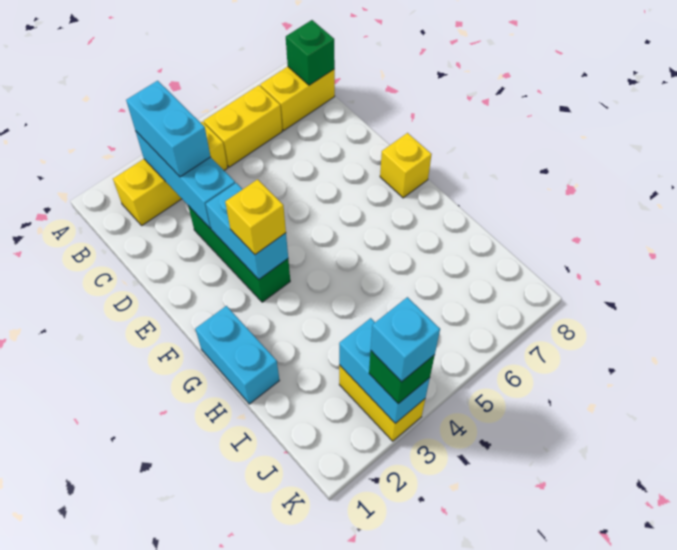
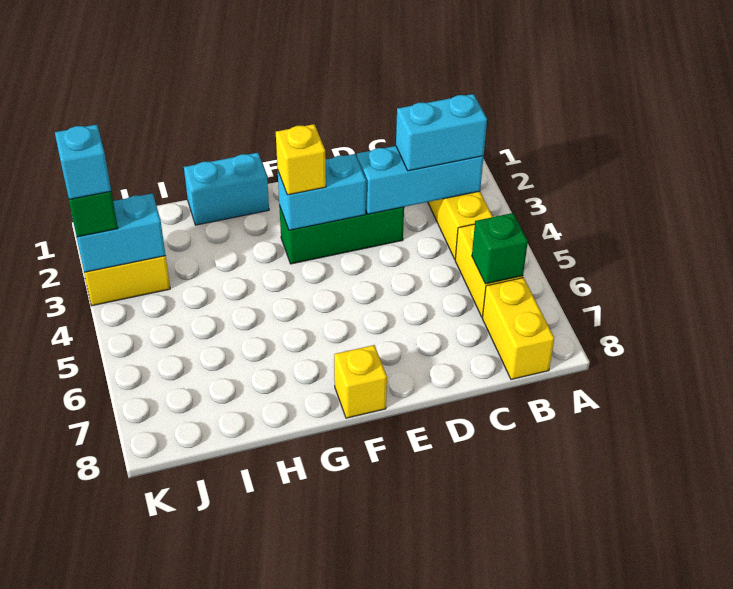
green 1x1 brick [286,20,335,85] -> green 1x1 brick moved to [472,213,528,284]

